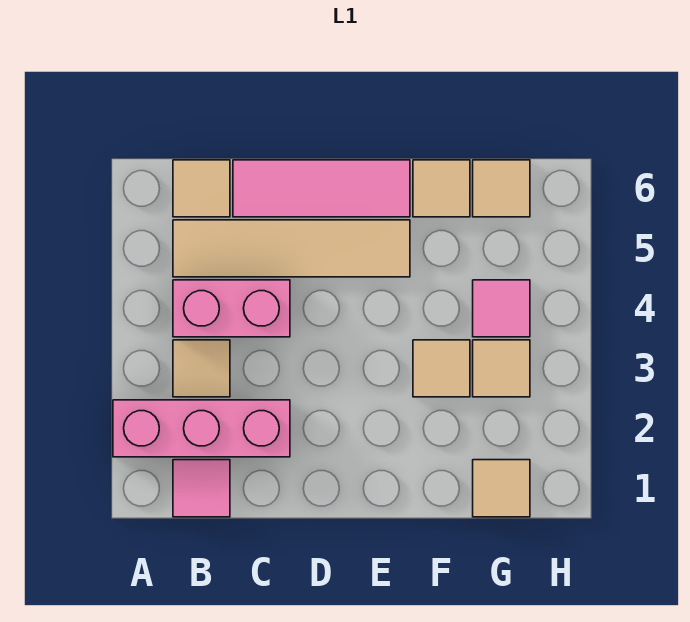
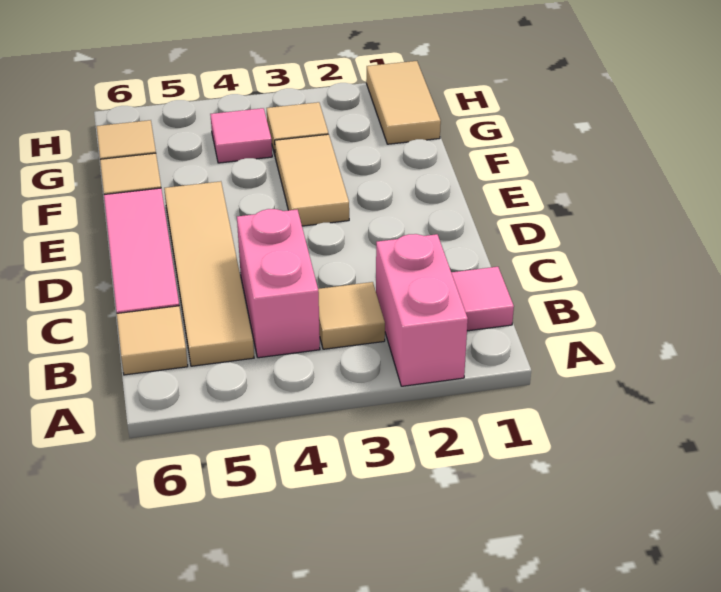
pink 1x3 brick [113,400,290,457] -> pink 1x2 brick [376,234,468,386]
tan 1x1 tile [413,340,470,397] -> tan 1x2 tile [275,134,349,226]
tan 1x1 tile [473,460,530,517] -> tan 1x2 tile [366,61,441,144]

